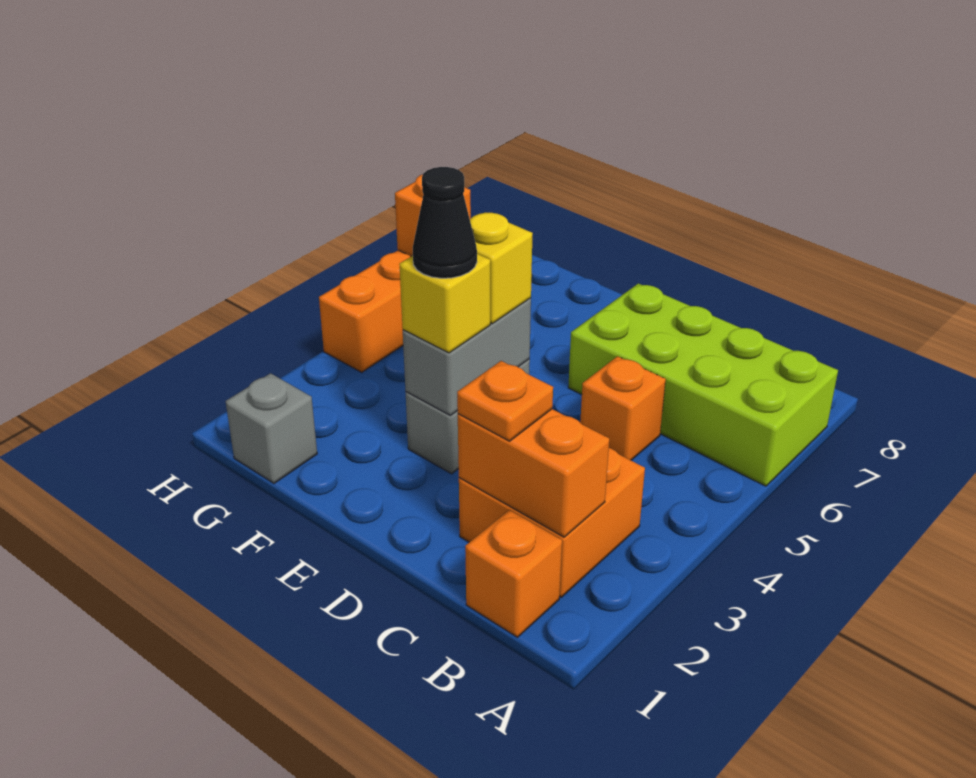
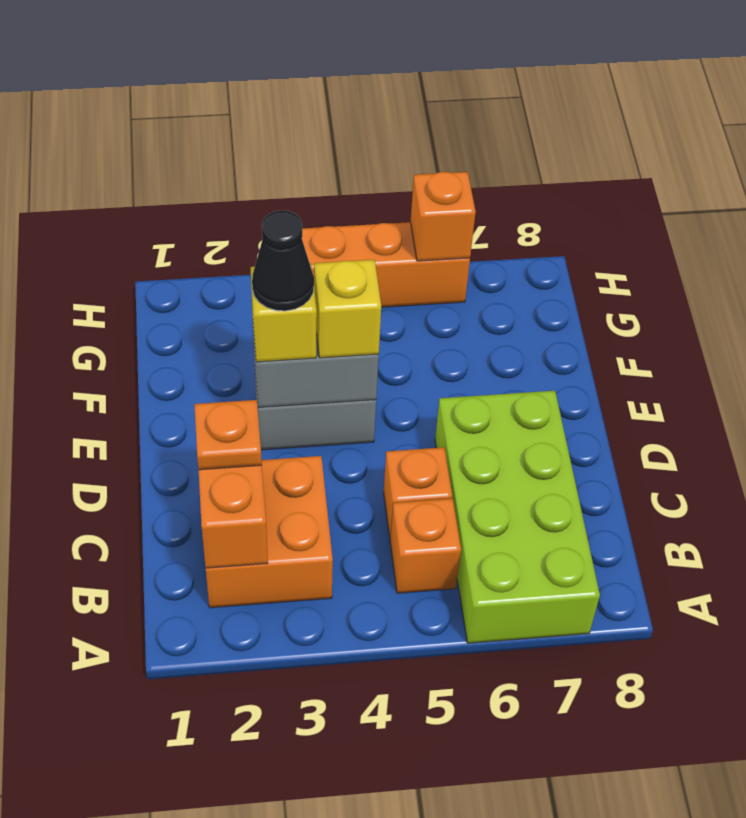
orange 1x1 brick [465,510,562,637] -> orange 1x1 brick moved to [390,499,461,593]
grey 1x1 brick [226,373,317,483] -> none

